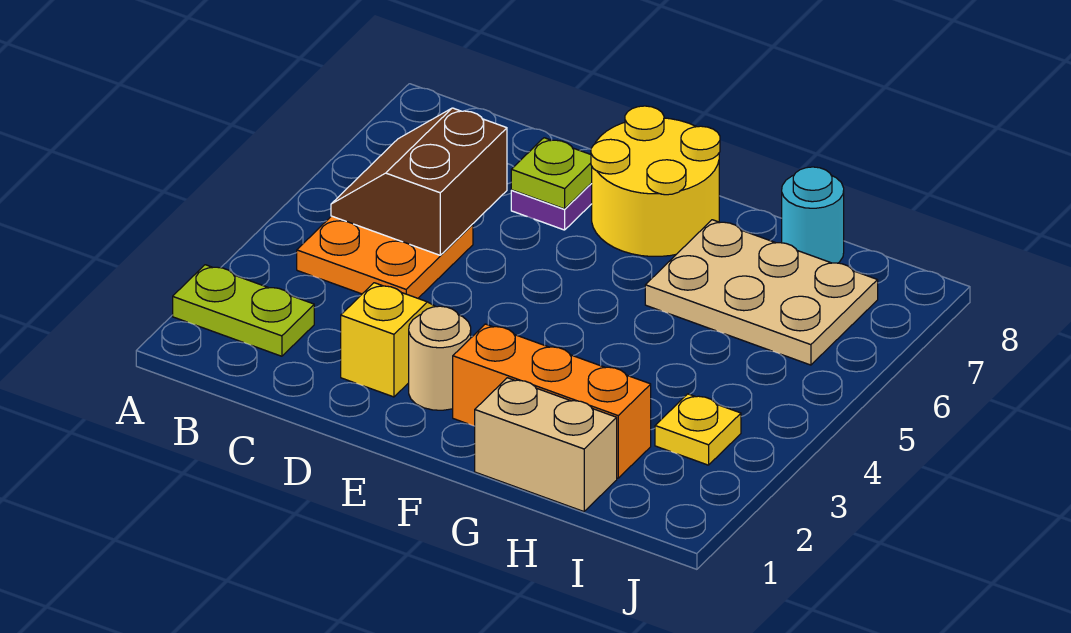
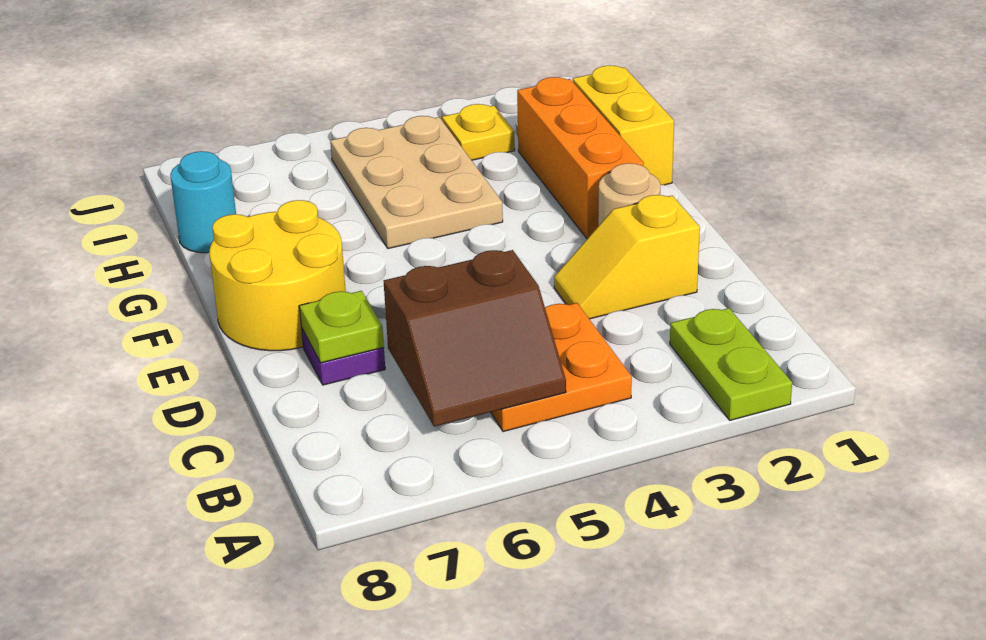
tan 1x2 brick [475,378,617,512] -> yellow 1x2 brick [573,65,674,185]
tan 2x3 plate [645,220,878,365] -> tan 2x3 plate moved to [330,116,503,249]

